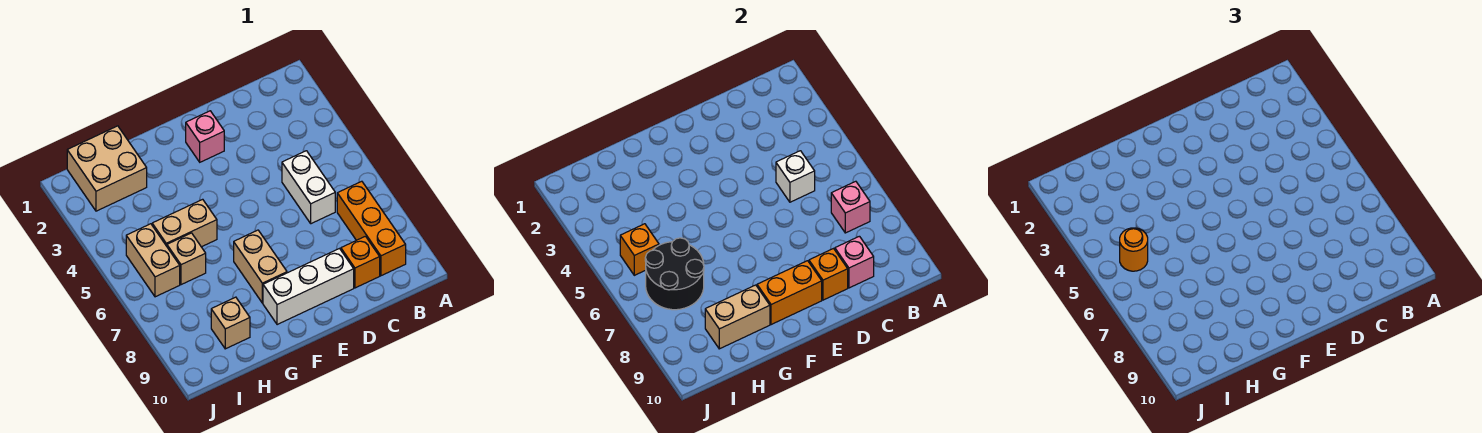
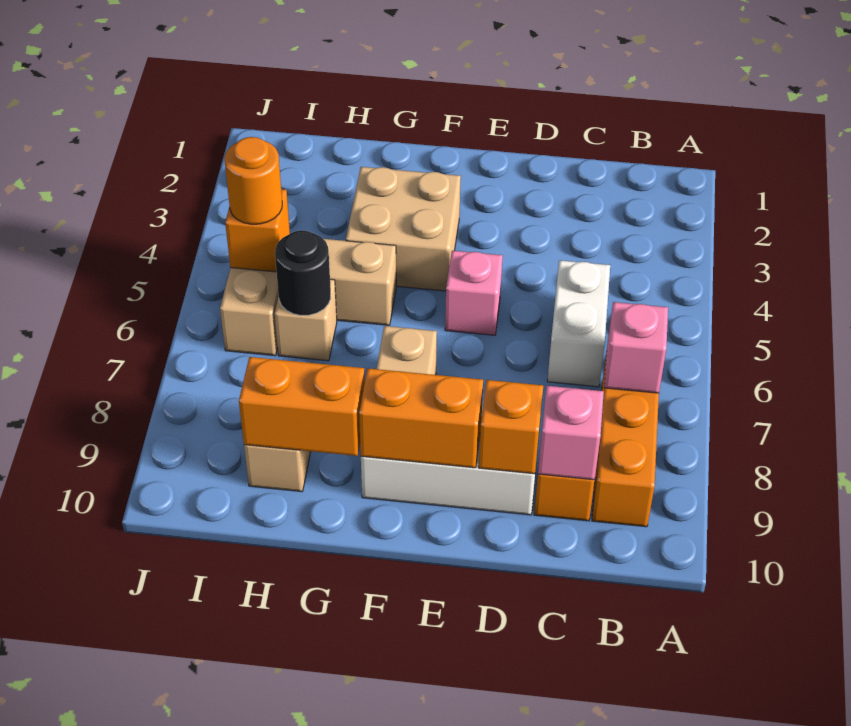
white 1x1 brick [776,151,815,202] -> none
pink 1x1 brick [186,111,224,162] -> pink 1x1 brick moved to [445,251,503,335]
tan 1x2 brick [705,285,770,349] -> orange 1x2 brick [239,357,365,456]
tan 2x2 brick [67,126,147,211] -> tan 2x2 brick moved to [346,167,461,291]
black 2x2 round brick [645,238,704,310] -> black 1x1 round brick [275,230,331,315]

